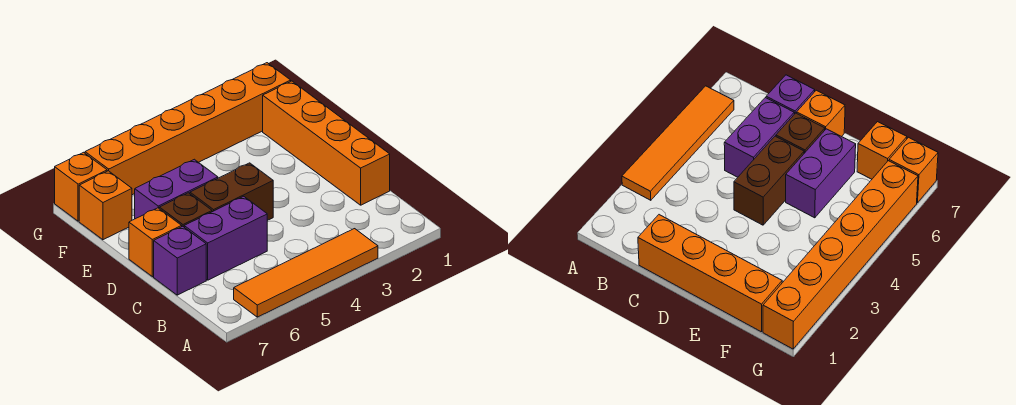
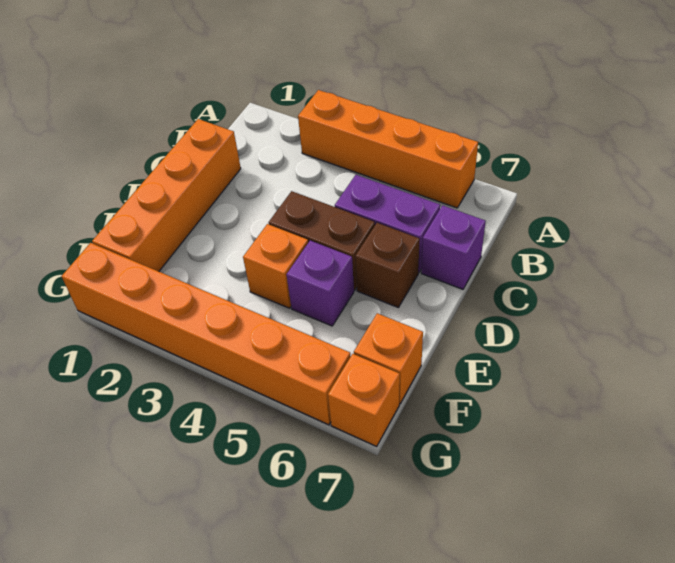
orange 1x4 tile [234,229,378,317] -> orange 1x4 brick [298,90,478,208]
orange 1x1 brick [129,208,182,277] -> orange 1x1 brick moved to [243,224,308,308]
purple 1x2 brick [135,159,218,219] -> purple 1x1 brick [287,241,354,326]

